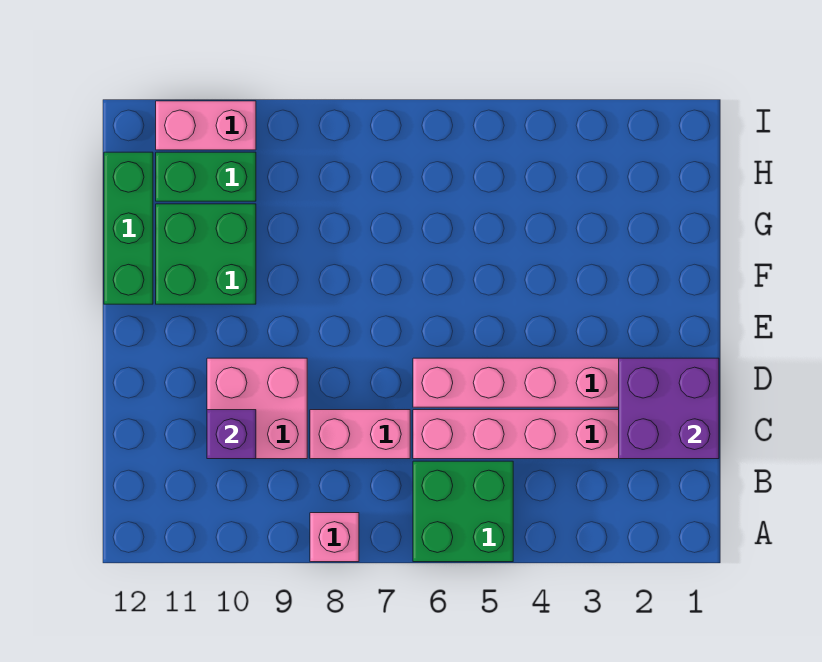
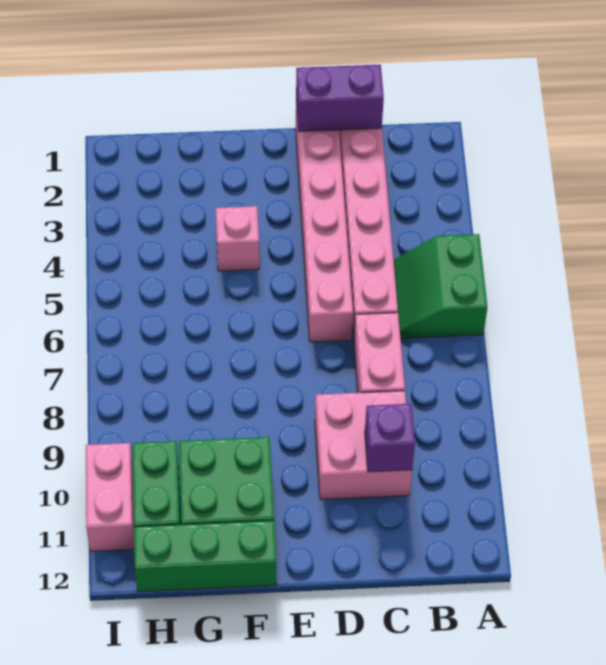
green 2x2 brick [413,461,513,562] -> green 2x2 slope [393,234,487,338]
pink 1x1 brick [310,513,359,562] -> pink 1x1 brick moved to [215,206,259,271]
purple 2x2 brick [619,358,719,459] -> purple 1x2 brick [296,65,384,132]

